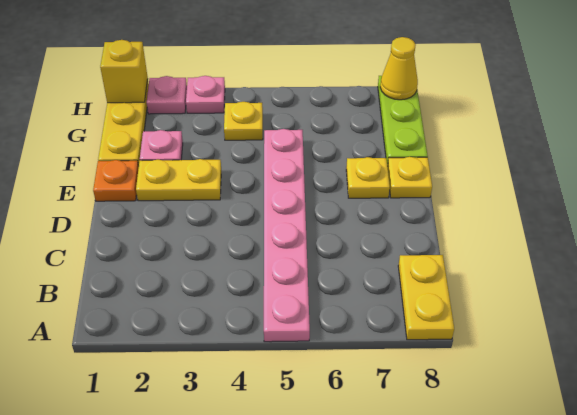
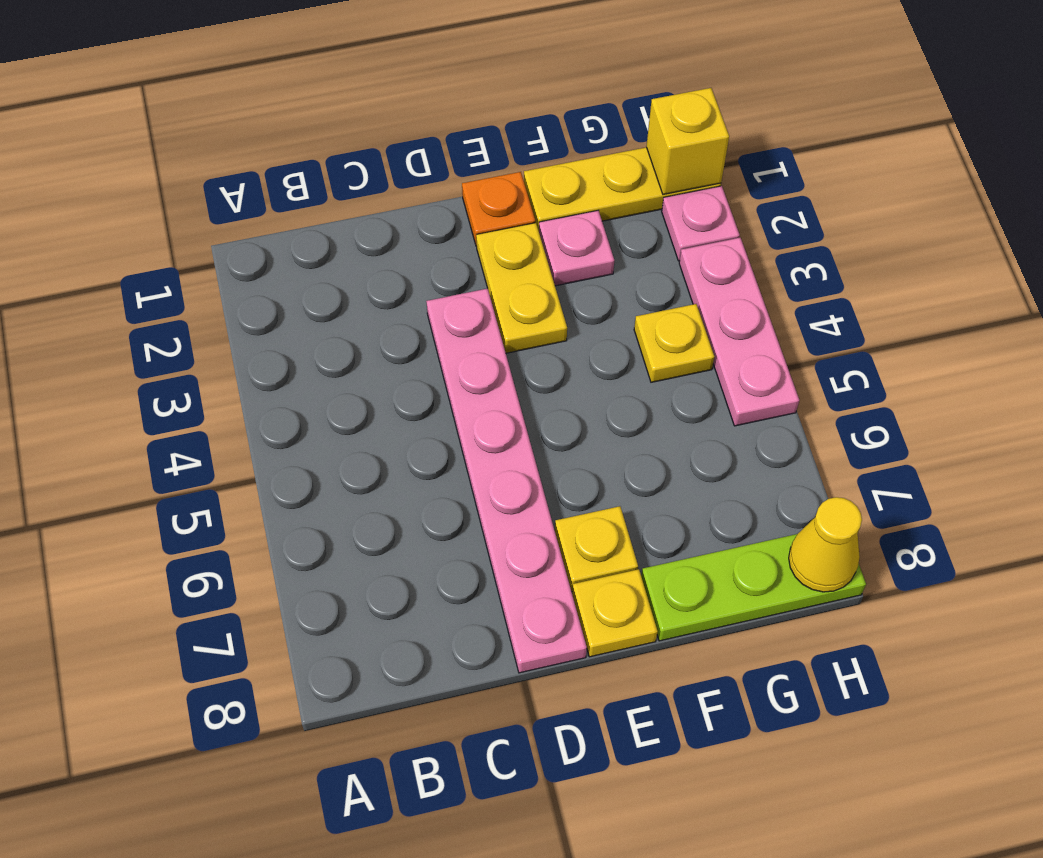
pink 1x6 plate [264,129,310,342] -> pink 1x6 plate turned to [426,289,587,673]
yellow 1x2 plate [398,255,454,340] -> none
pink 1x1 plate [186,76,225,113] -> pink 1x3 plate [679,238,799,426]

